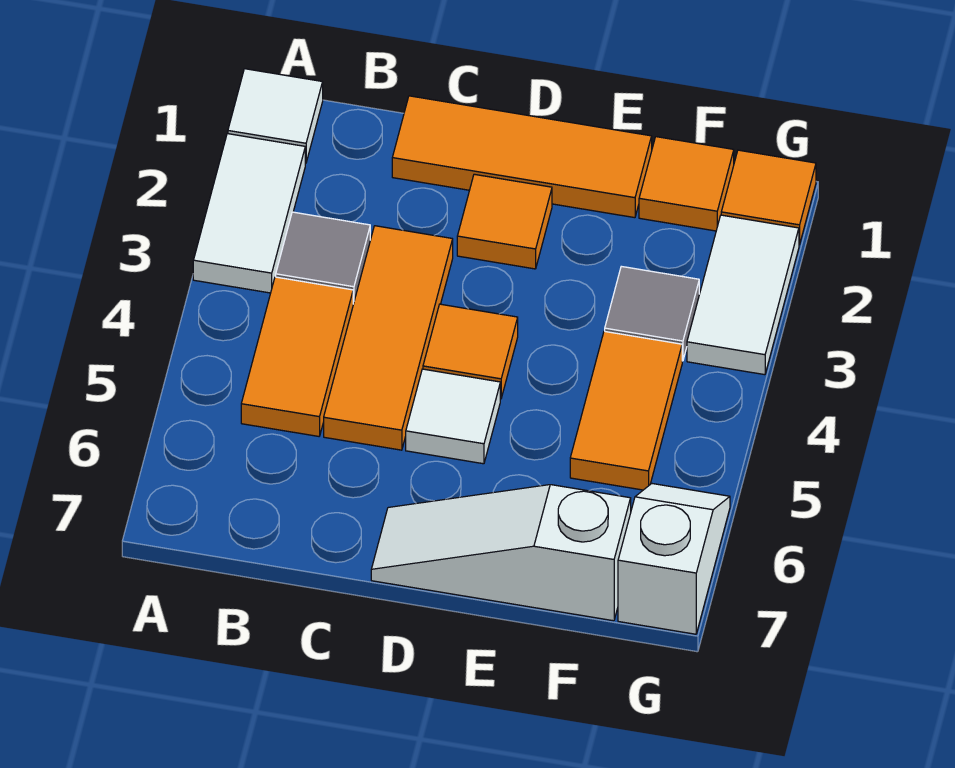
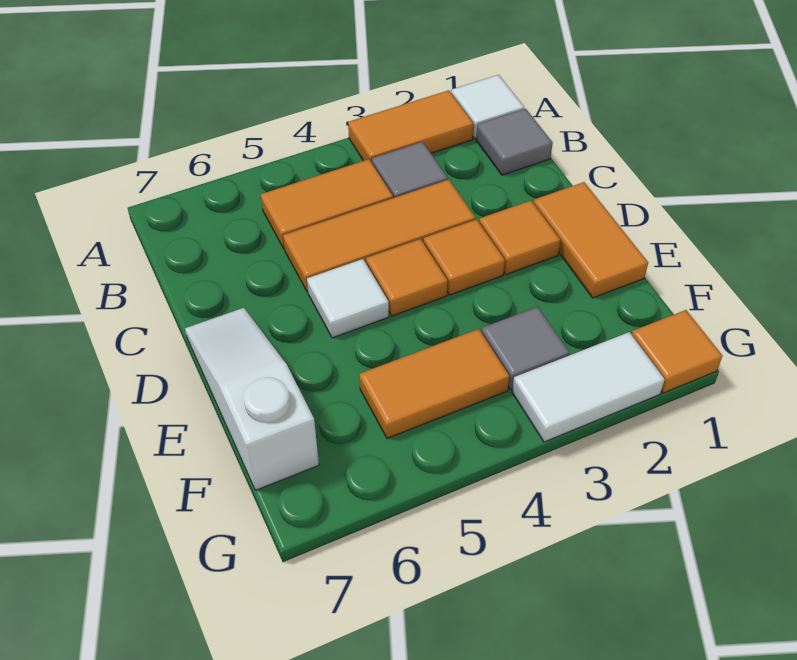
white 1x2 tile [193,134,305,293] -> orange 1x2 tile [348,90,474,162]
none -> grey 1x1 tile [476,109,553,175]
orange 1x3 tile [392,96,652,218] -> orange 1x2 tile [533,182,648,298]
orange 1x1 tile [639,137,734,231] -> orange 1x1 tile moved to [423,219,505,295]
white 1x2 slope [618,484,730,634] -> none

